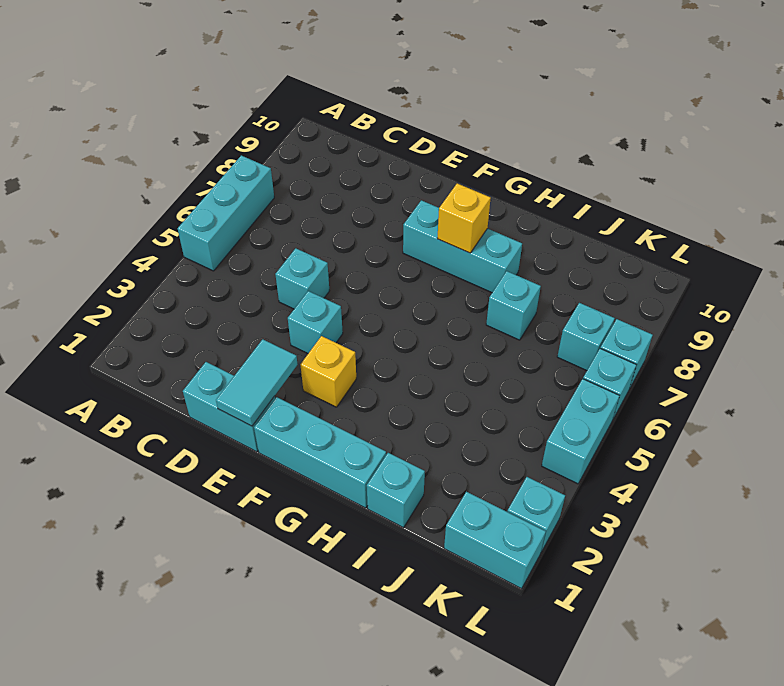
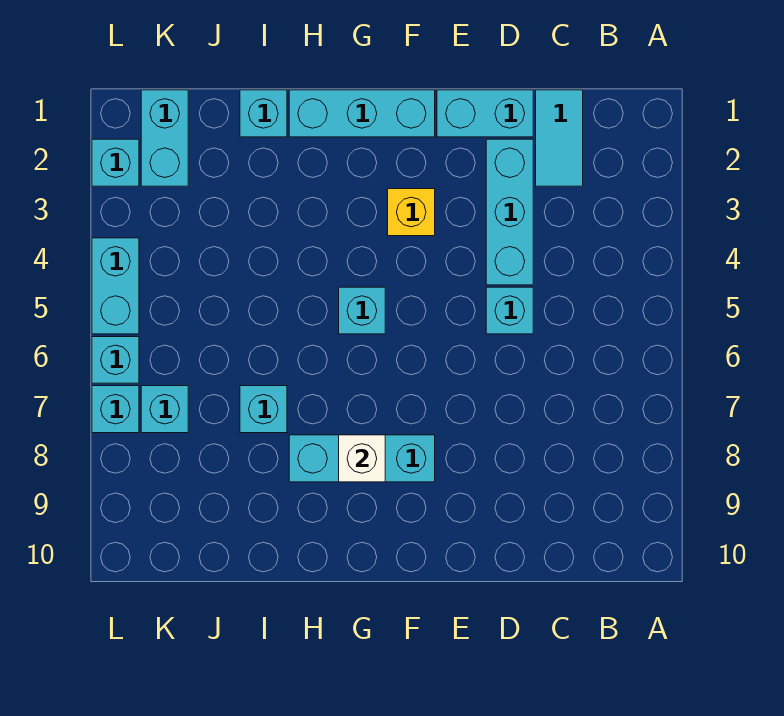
cyan 1x3 brick [178,155,274,271] -> cyan 1x3 brick moved to [486,139,533,285]
cyan 1x2 tile [216,339,298,426] -> cyan 1x2 tile moved to [536,90,583,186]
cyan 1x1 brick [288,291,343,353] -> cyan 1x1 brick moved to [339,287,385,334]
yellow 1x1 brick [437,184,491,253] -> white 1x1 brick [339,435,385,482]
cyan 1x2 brick [444,492,546,589] -> cyan 1x2 brick turned to [141,90,188,186]

